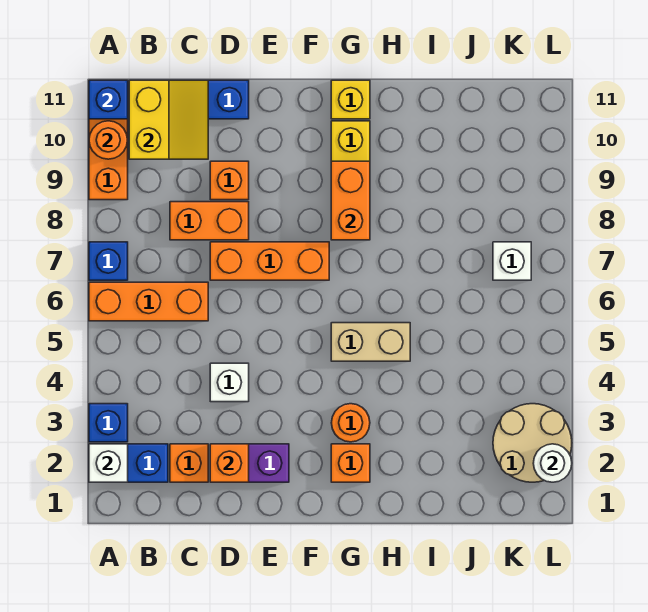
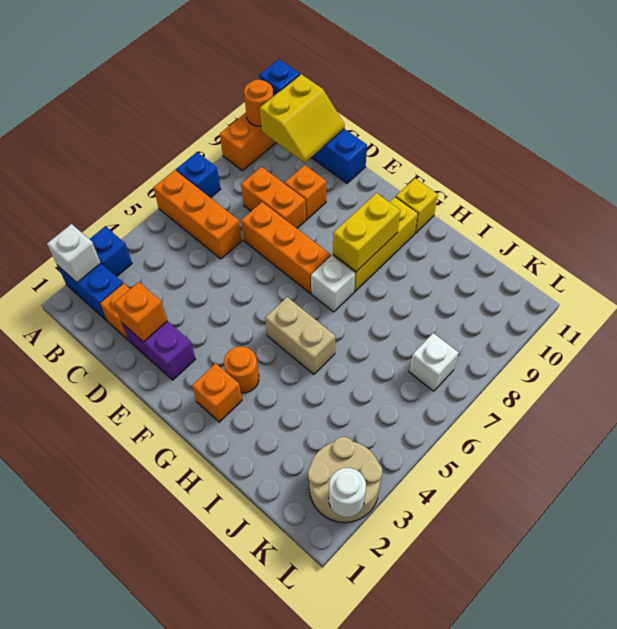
white 1x1 brick [210,363,249,402] -> white 1x1 brick moved to [311,256,355,312]
orange 1x2 brick [331,161,370,240] -> yellow 1x2 brick [333,193,400,272]

